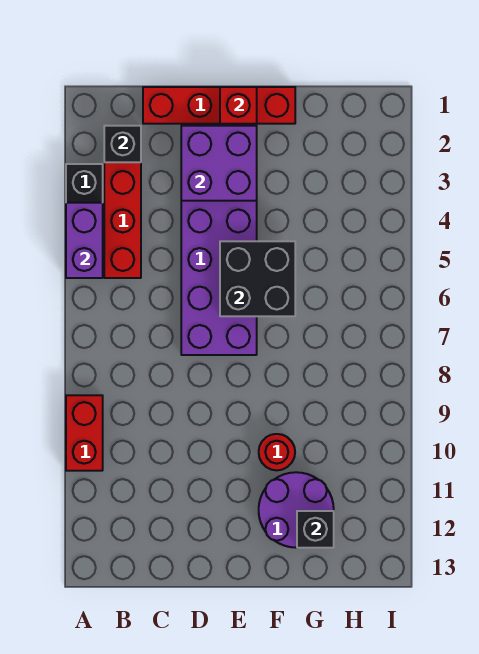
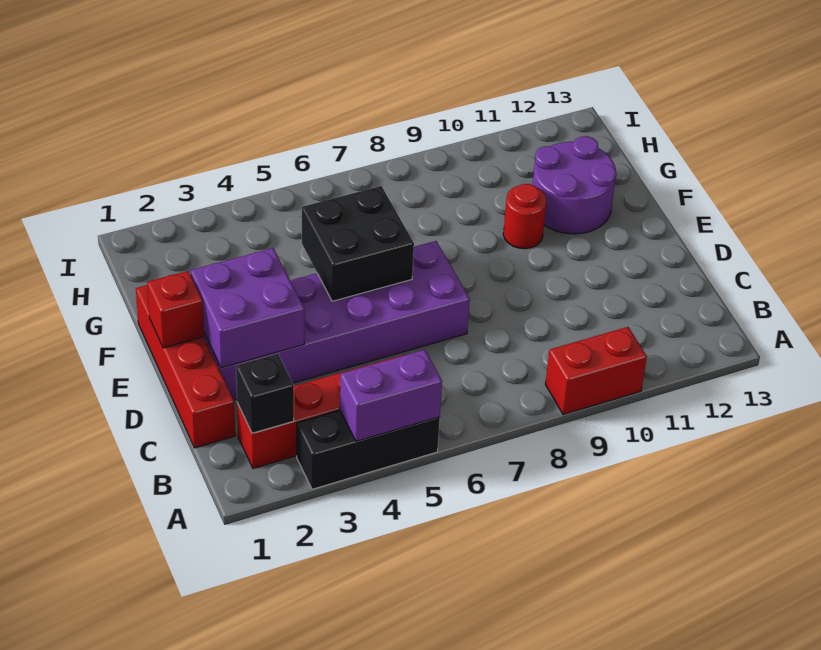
black 1x1 brick [297,511,334,548] -> none

